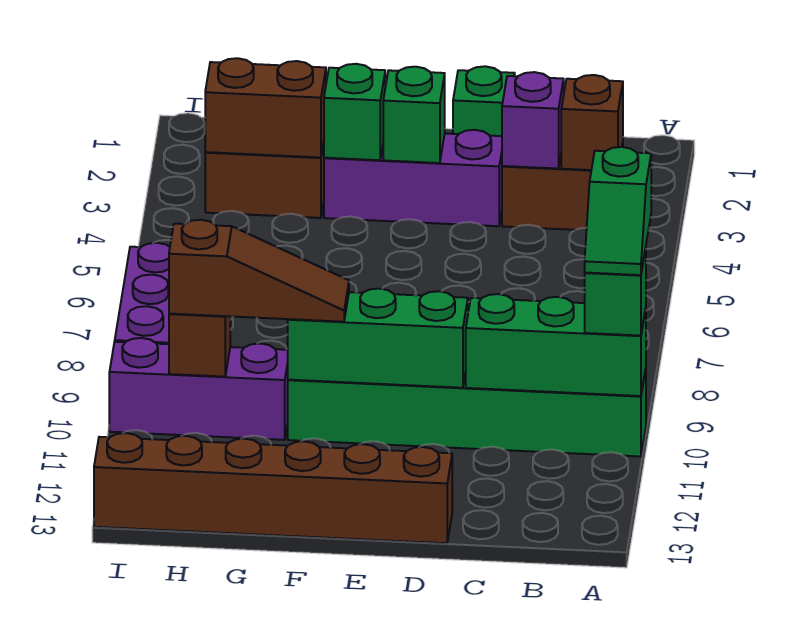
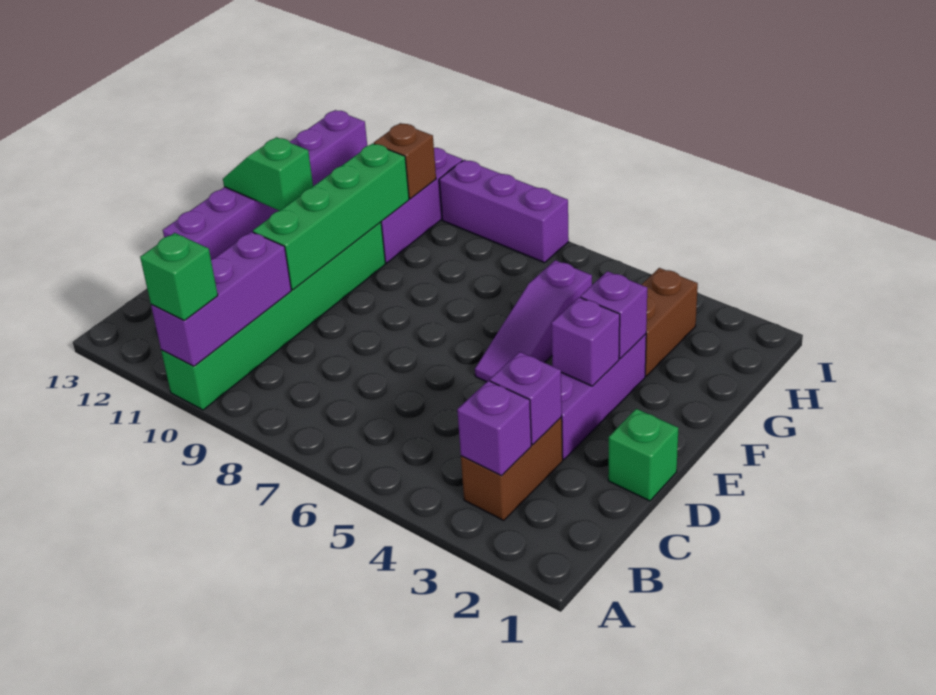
green 1x2 slope [585,147,651,275] -> green 1x2 slope moved to [223,137,313,211]
green 1x3 brick [466,294,646,396] -> purple 1x3 brick [151,232,291,366]
brown 1x1 brick [561,75,623,170] -> purple 1x1 brick [457,381,531,476]
green 1x3 brick [288,289,468,388] -> green 1x4 brick [253,144,409,290]
brown 1x6 brick [94,433,452,543] -> purple 1x6 brick [163,110,367,259]
green 1x1 brick [383,67,445,163] -> purple 1x1 brick [551,297,620,386]
none -> purple 1x3 slope [475,260,592,382]
green 1x1 brick [324,64,385,160] -> purple 1x1 brick [581,271,647,358]
brown 1x3 slope [169,220,349,322] -> none
brown 1x2 brick [205,58,326,157] -> none

